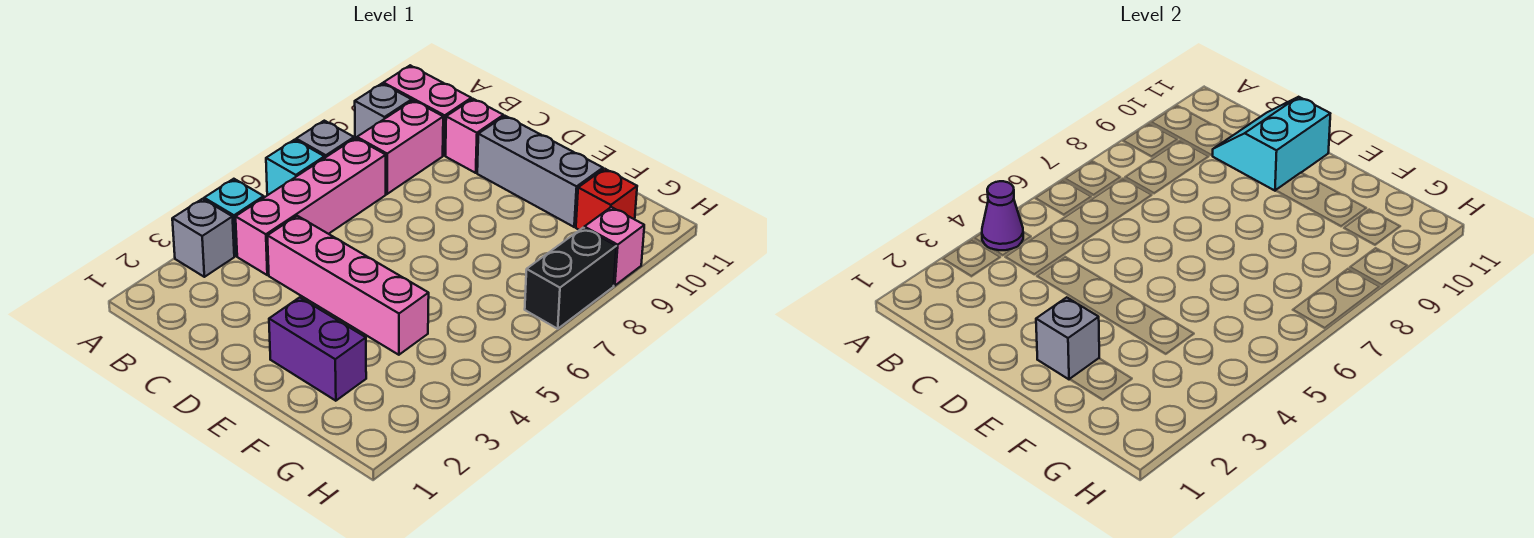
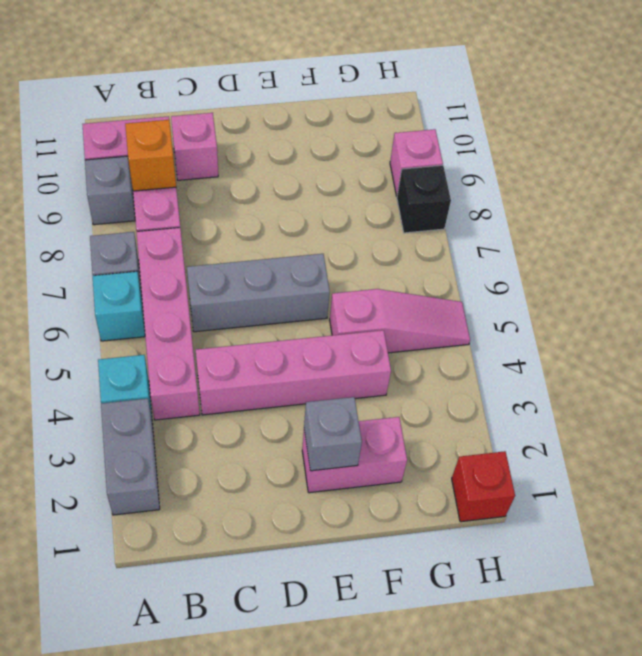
grey 1x1 brick [172,199,234,277] -> grey 1x2 brick [101,399,160,515]
purple 1x1 cone [982,181,1023,250] -> none
none -> orange 1x1 brick [125,120,176,191]
cyan 2x2 slope [1213,97,1330,191] -> none
grey 1x3 brick [477,116,603,227] -> grey 1x3 brick moved to [187,254,330,332]
purple 1x2 brick [269,297,366,401] -> pink 1x2 brick [302,417,407,493]
none -> pink 1x3 slope [330,289,470,353]
red 1x1 brick [576,169,637,230] -> red 1x1 brick moved to [452,451,515,522]
black 1x2 brick [525,228,616,329] -> black 1x1 brick [397,165,451,233]

